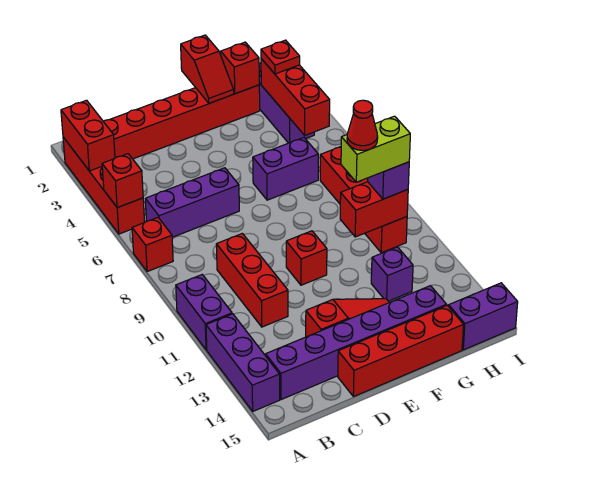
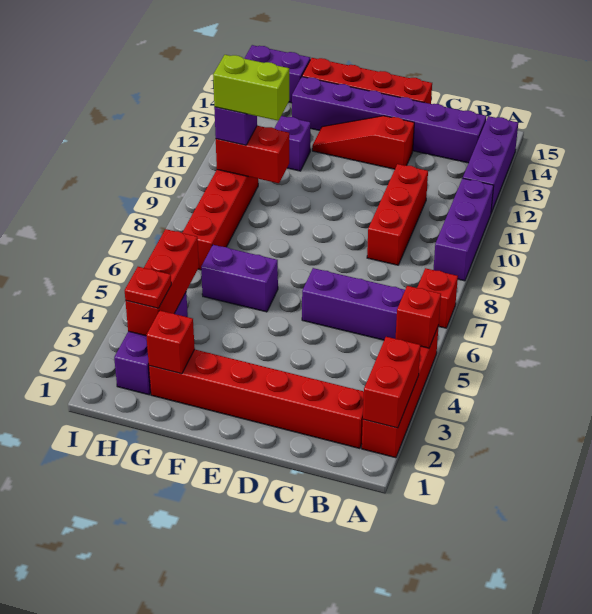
purple 1x2 brick [176,275,232,350] -> purple 1x3 brick [433,178,494,281]
red 1x1 brick [286,231,327,285] -> none
red 1x2 slope [181,35,234,103] -> none
red 1x1 cone [347,100,378,150] -> none

